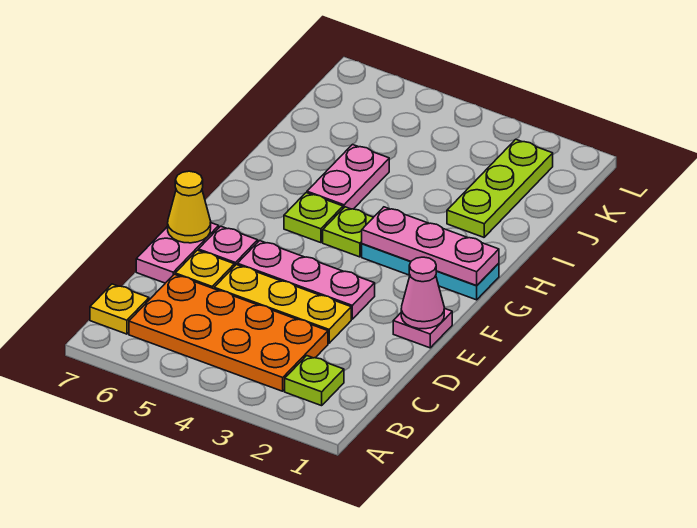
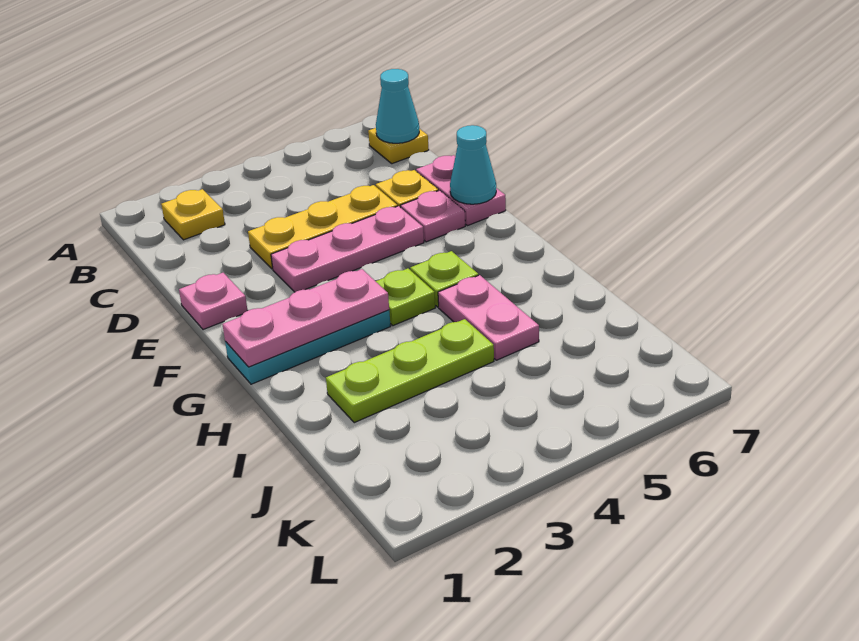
lime 1x1 plate [285,356,344,406] -> yellow 1x1 plate [161,189,225,240]
orange 2x4 plate [129,274,328,391] -> none
none -> cyan 1x1 cone [376,69,419,143]
pink 1x1 cone [401,257,444,329] -> none
yellow 1x1 cone [168,171,211,243] -> cyan 1x1 cone [450,125,496,204]
lime 1x3 plate [447,139,553,237] -> lime 1x3 plate turned to [326,319,494,423]

